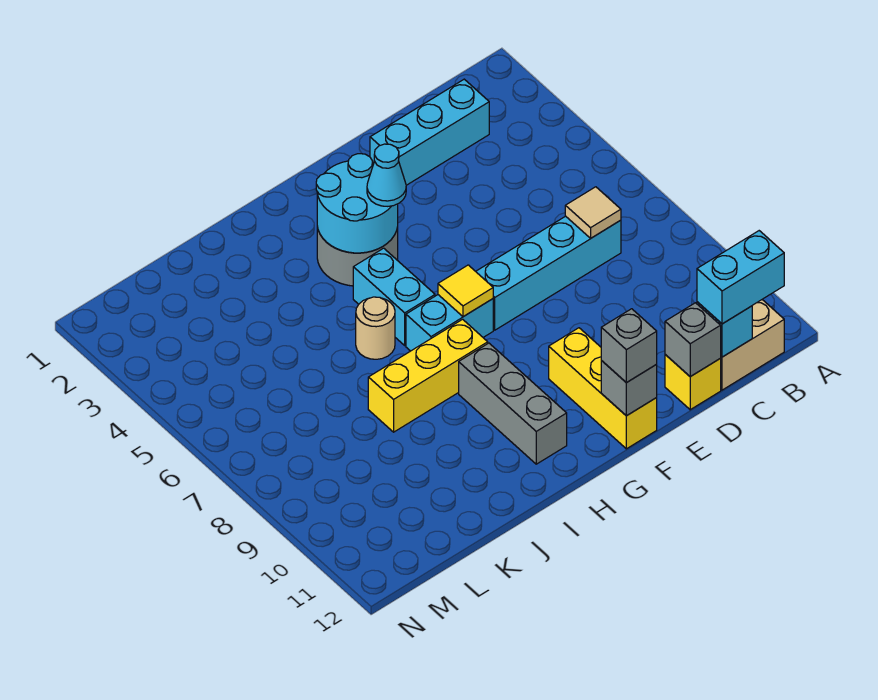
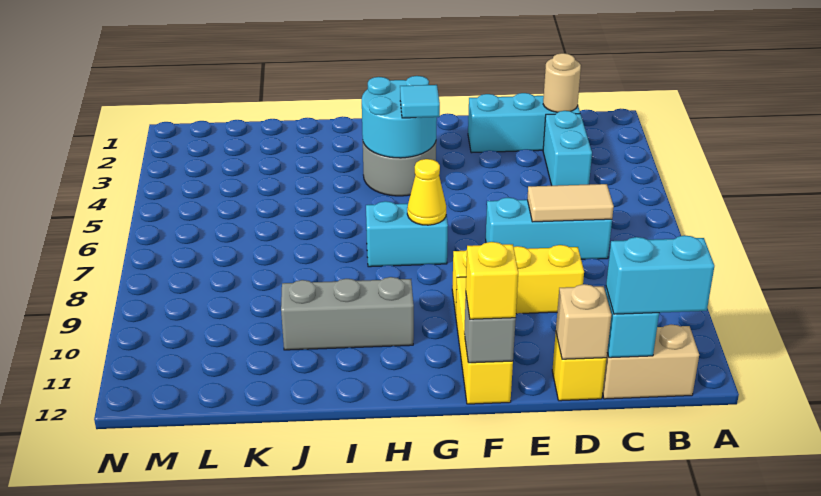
cyan 1x4 brick [476,216,621,330] -> cyan 1x3 brick [486,198,612,259]
tan 1x1 tile [565,187,621,238] -> tan 1x2 tile [527,184,614,222]
grey 1x1 brick [665,303,721,377] -> tan 1x1 brick [556,284,611,359]
grey 1x1 brick [601,309,657,383] -> yellow 1x1 brick [466,242,518,319]
cyan 1x1 cone [367,144,406,206] -> cyan 1x1 tile [400,85,440,118]
yellow 1x1 tile [438,265,493,317] -> yellow 1x1 cone [407,159,446,225]
cyan 1x2 brick [353,248,435,345] -> cyan 1x2 brick moved to [543,111,592,186]
yellow 1x3 brick [368,319,488,432] -> yellow 1x3 brick moved to [452,245,584,315]
grey 1x3 brick [459,343,567,464] -> grey 1x3 brick turned to [281,277,414,350]
tan 1x1 round brick [356,297,395,359] -> tan 1x1 round brick moved to [543,53,581,112]

